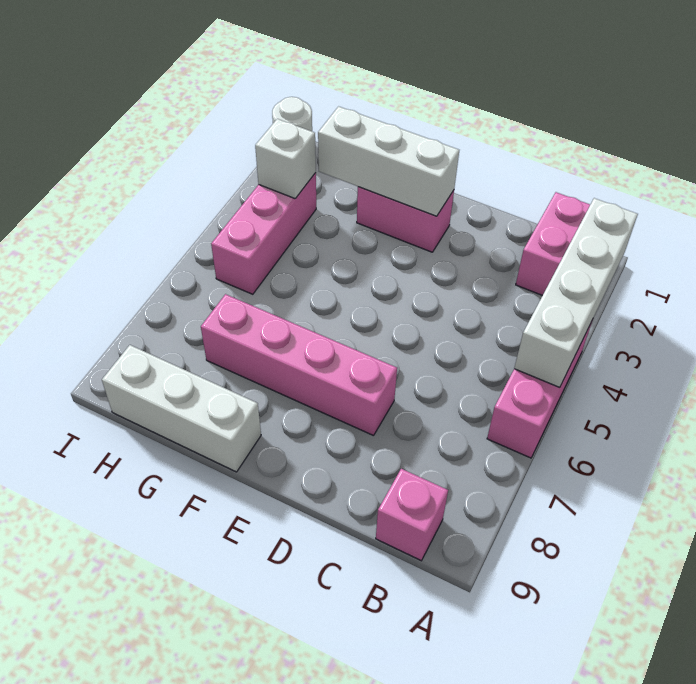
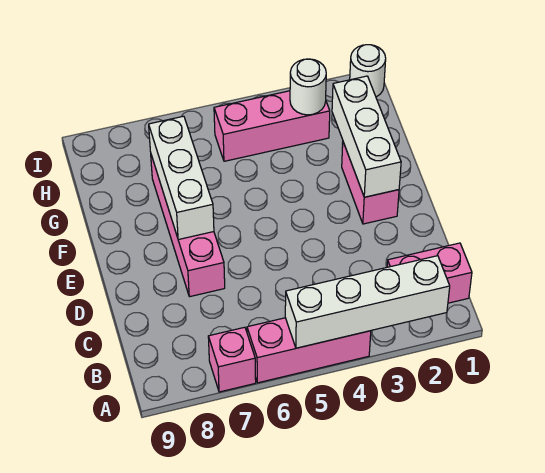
pink 1x1 brick [376,469,448,561] -> pink 1x1 brick moved to [208,327,256,392]
white 1x3 brick [102,345,261,472] -> white 1x3 brick moved to [149,116,214,240]
white 1x1 brick [255,119,316,199] -> white 1x1 round brick [290,59,326,115]

